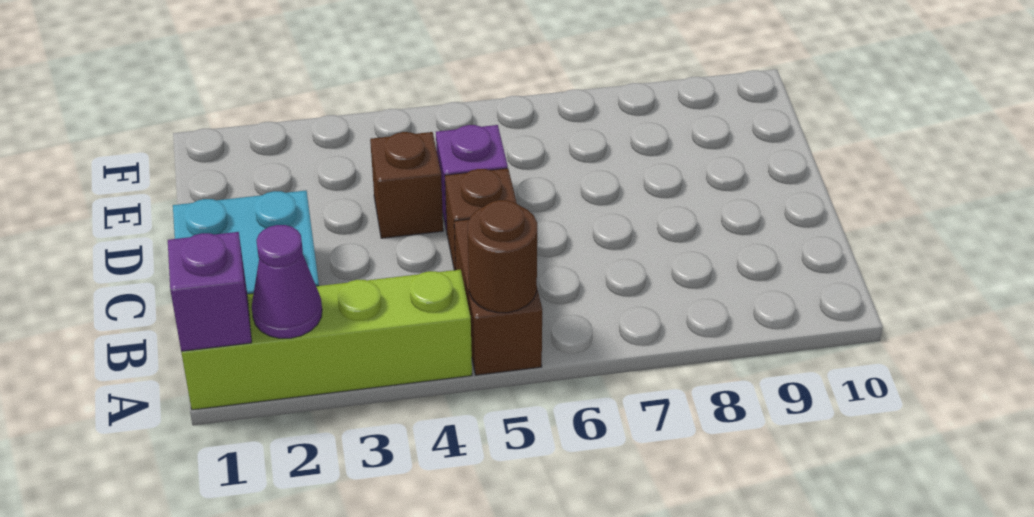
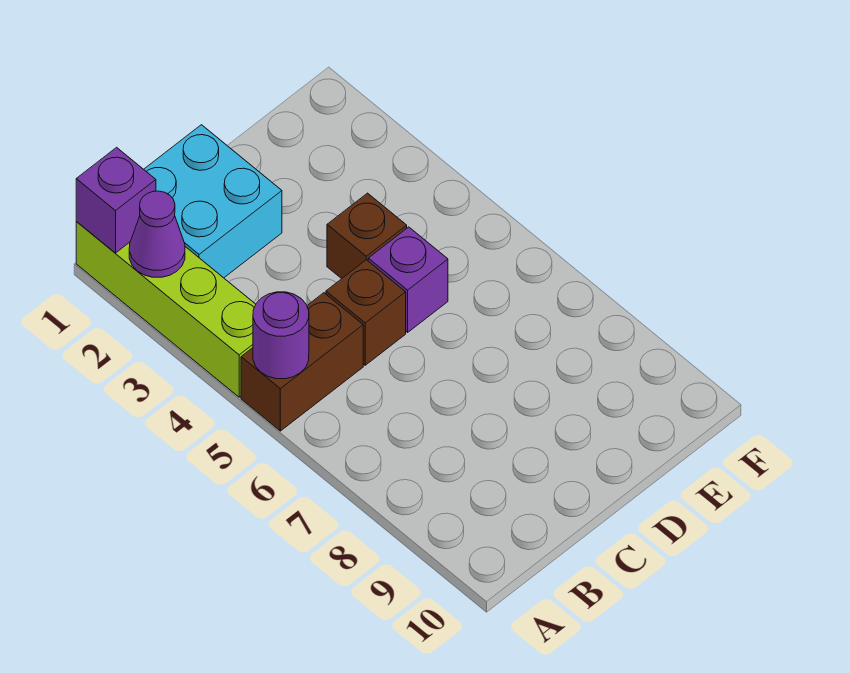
brown 1x1 round brick [468,200,537,313] -> purple 1x1 round brick [253,292,309,379]

